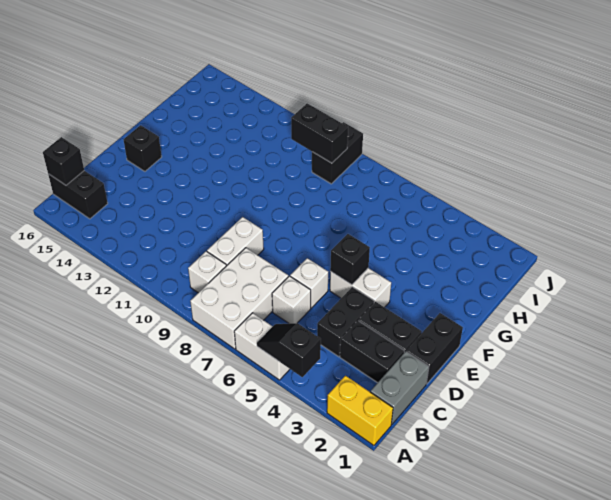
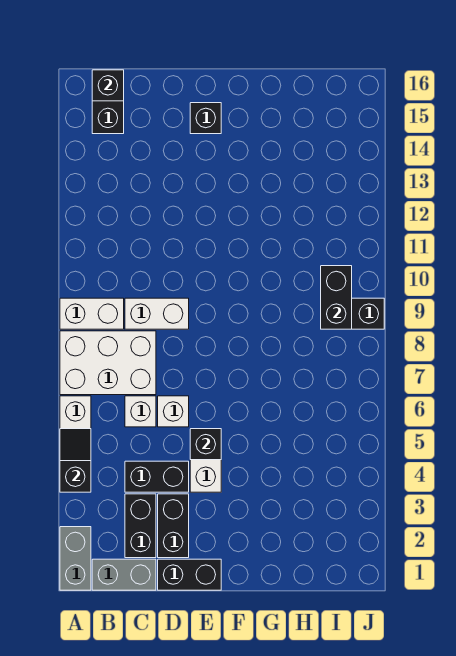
yellow 1x2 brick [327,376,393,445] -> grey 1x2 brick [60,527,91,590]
white 1x1 brick [188,251,226,293] -> white 1x2 brick [60,298,124,329]

